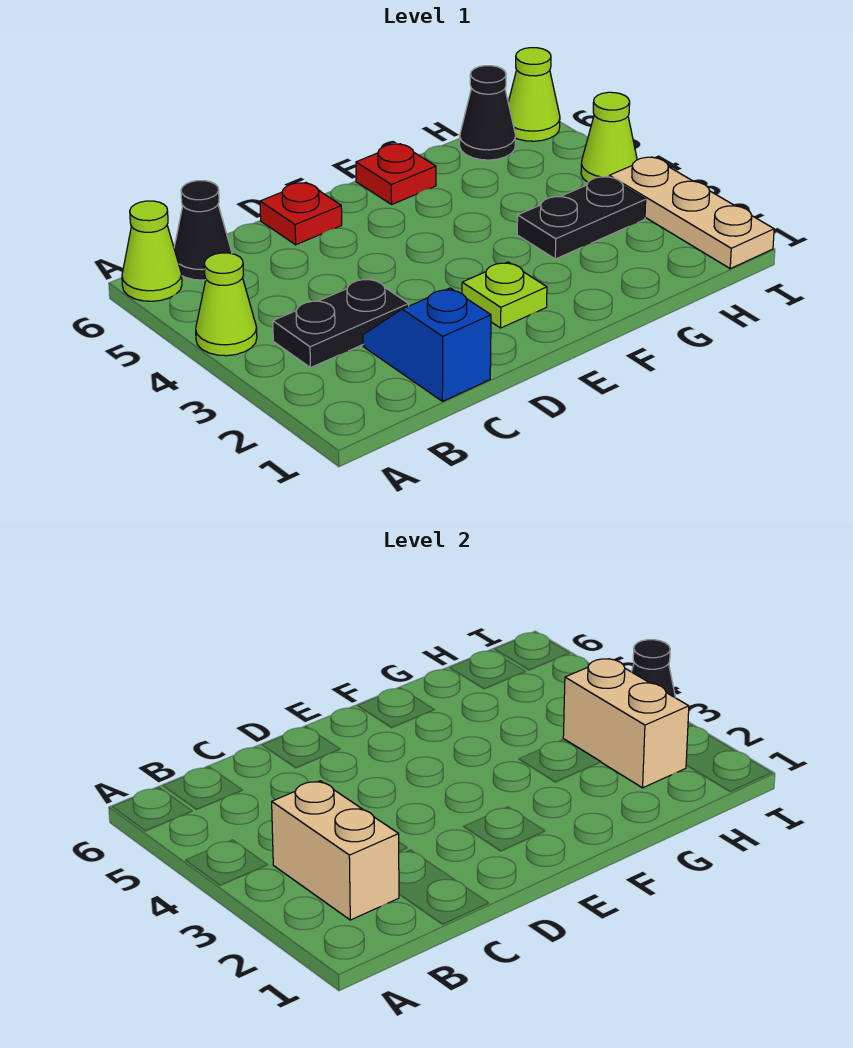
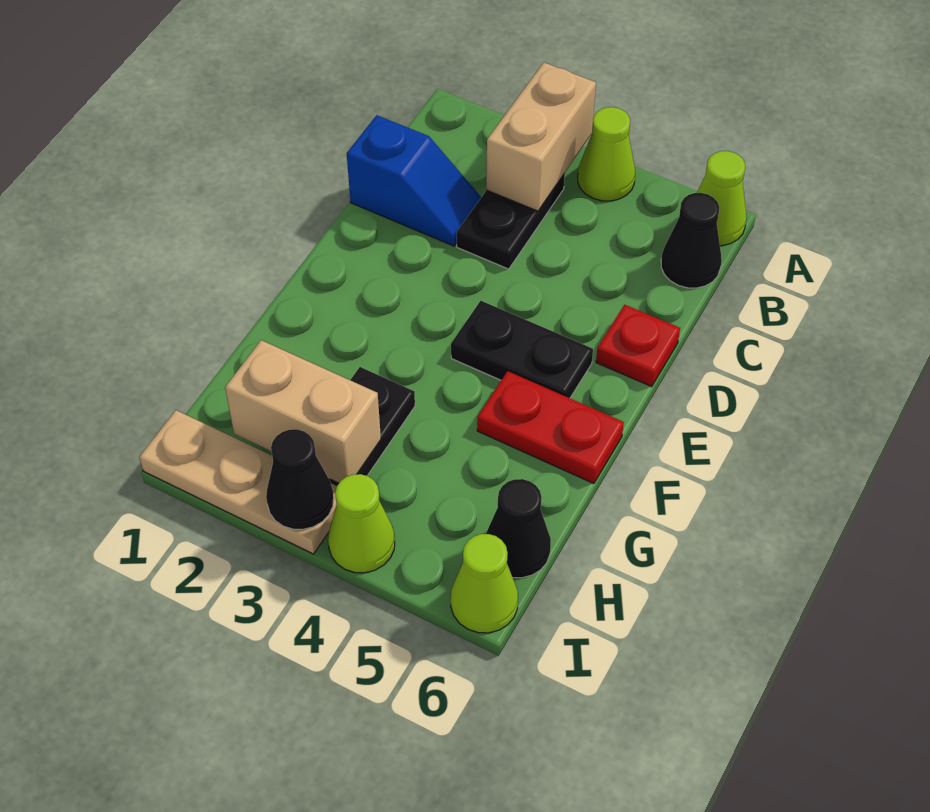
tan 1x2 brick [272,781,399,920] -> tan 1x2 brick turned to [486,62,596,211]
lime 1x1 plate [462,262,547,328] -> none
none -> black 1x2 plate [451,301,593,398]
red 1x1 plate [356,144,436,204] -> red 1x2 plate [477,371,624,484]

